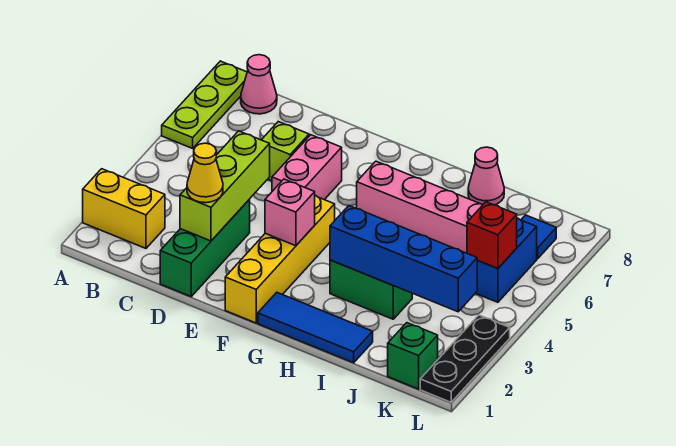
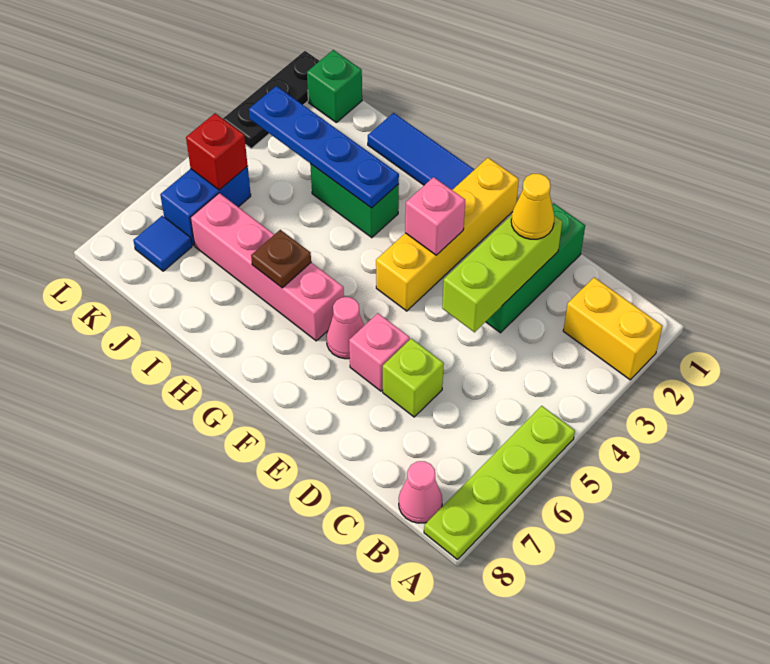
lime 1x3 plate [162,61,247,148] -> lime 1x4 plate [424,406,575,560]
pink 1x2 brick [272,135,342,200] -> pink 1x1 brick [349,313,410,391]
blue 1x4 brick [330,206,478,312] -> blue 1x4 plate [249,86,399,208]
none -> brown 1x1 plate [251,230,311,288]
pink 1x1 cone [468,147,504,205] -> pink 1x1 cone moved to [326,297,364,359]

